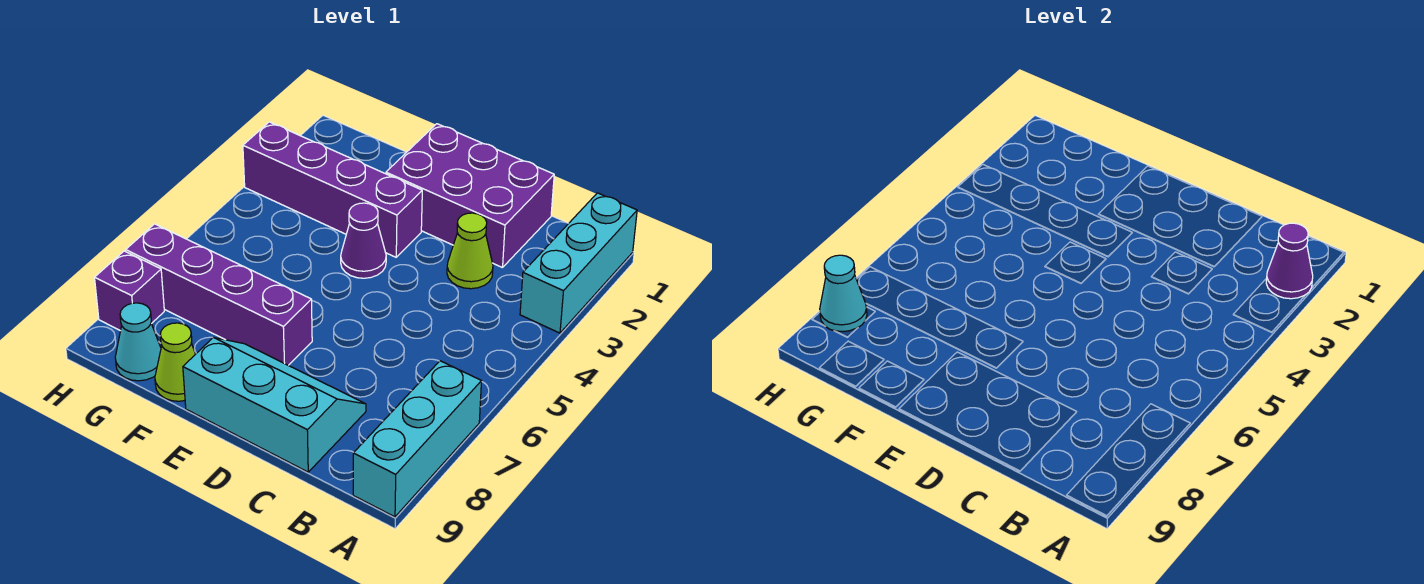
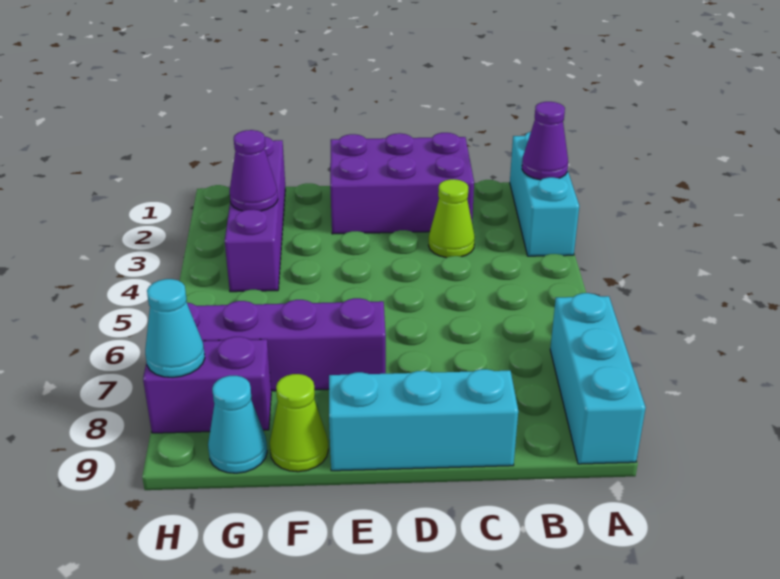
purple 1x4 brick [243,122,422,257] -> purple 1x4 brick turned to [225,137,285,292]
purple 1x1 cone [341,203,386,278] -> purple 1x1 cone moved to [230,130,278,211]
purple 1x1 brick [95,251,164,331] -> purple 1x2 brick [143,337,271,433]

